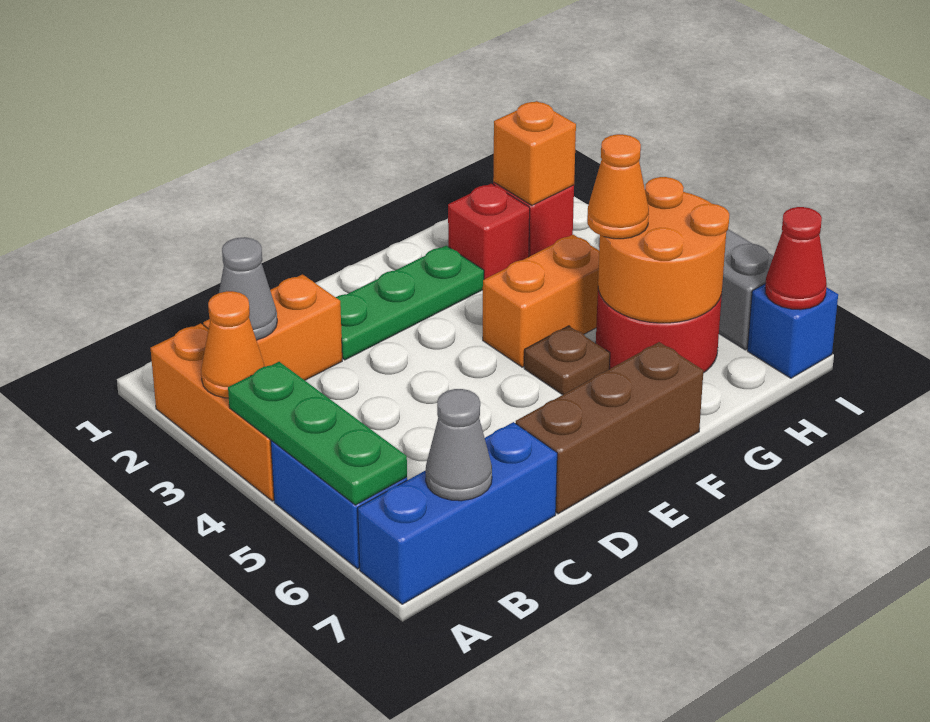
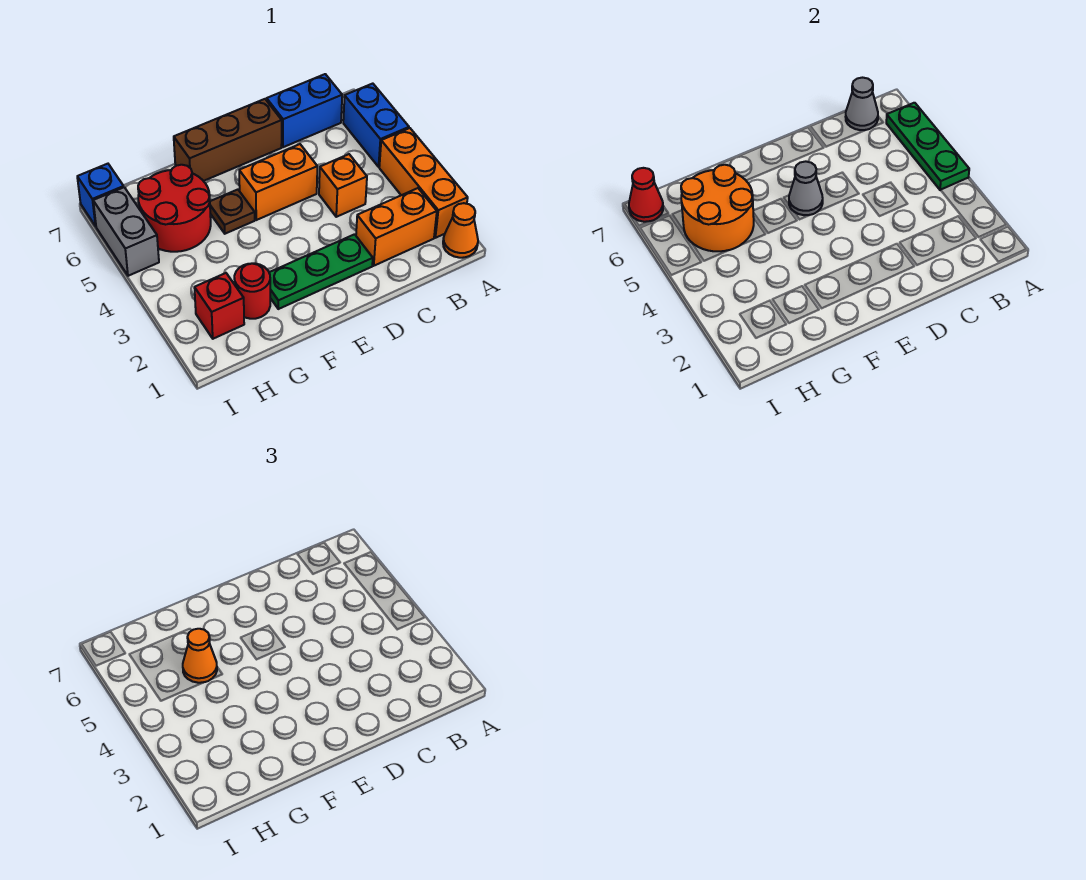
orange 1x1 cone [201,291,265,398] -> orange 1x1 cone moved to [443,203,478,258]
blue 1x3 brick [358,422,557,604] -> blue 1x2 brick [267,74,342,147]
grey 1x1 cone [219,237,277,340] -> grey 1x1 cone moved to [789,161,823,215]
orange 1x2 brick [483,235,599,367] -> orange 1x2 brick moved to [239,144,317,220]
red 1x1 brick [448,184,530,279] -> red 1x1 round brick [234,263,270,319]
orange 1x1 brick [493,101,576,205] -> orange 1x1 brick moved to [319,154,367,217]

